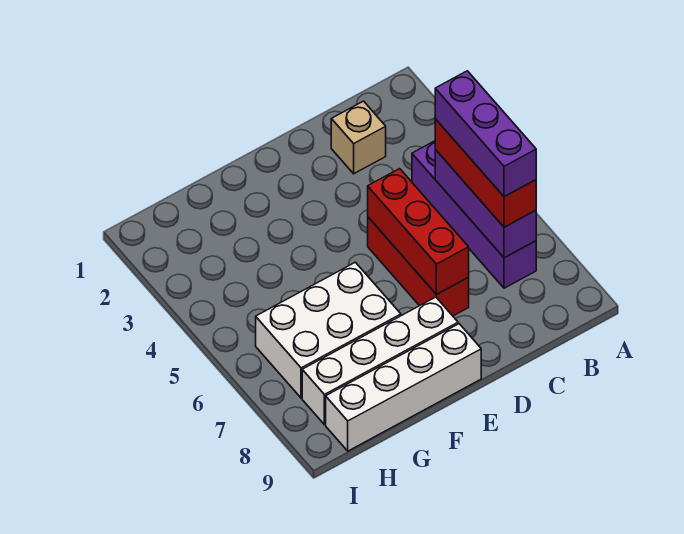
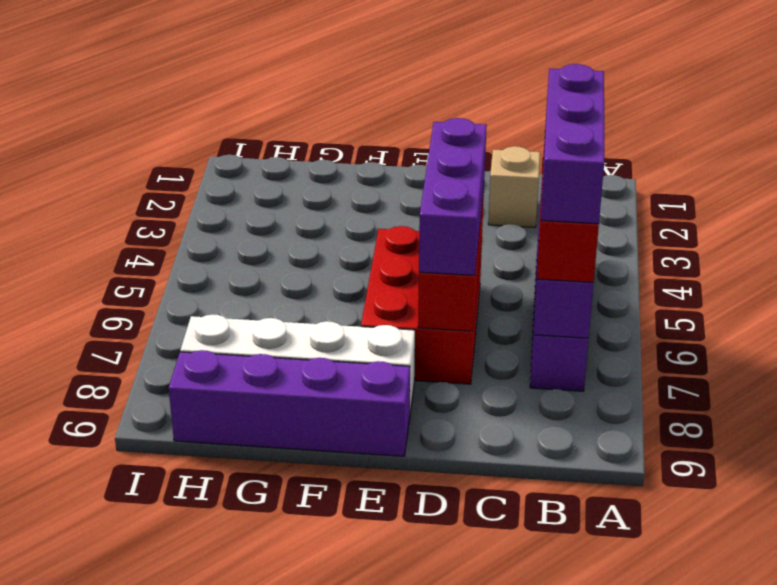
red 1x3 brick [368,217,469,316] -> red 2x3 brick [361,226,482,384]
none -> purple 1x3 brick [419,118,487,275]
white 1x4 brick [326,324,481,451] -> purple 1x4 brick [169,350,410,456]
white 2x3 brick [256,262,401,398] -> none

